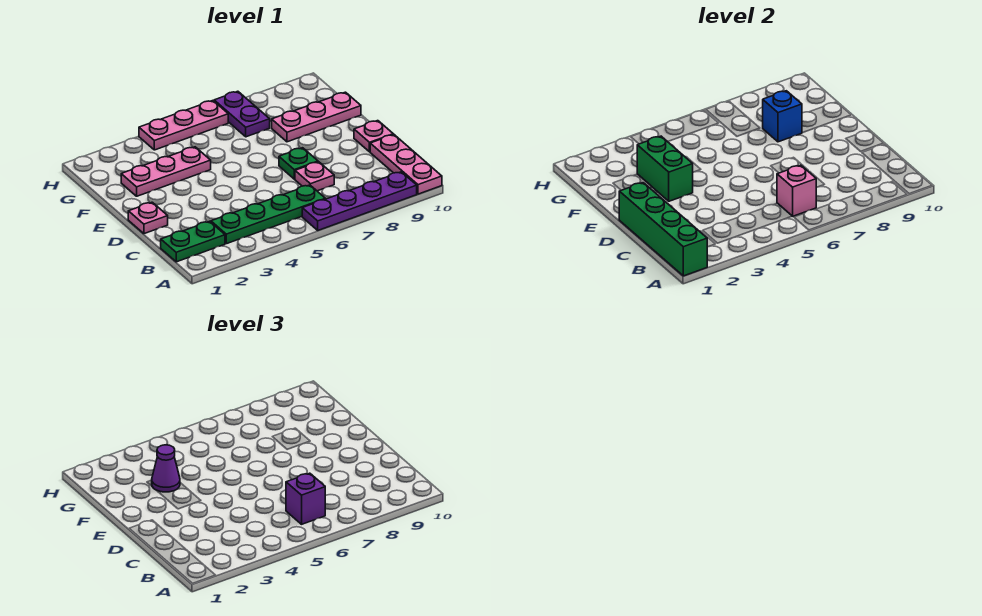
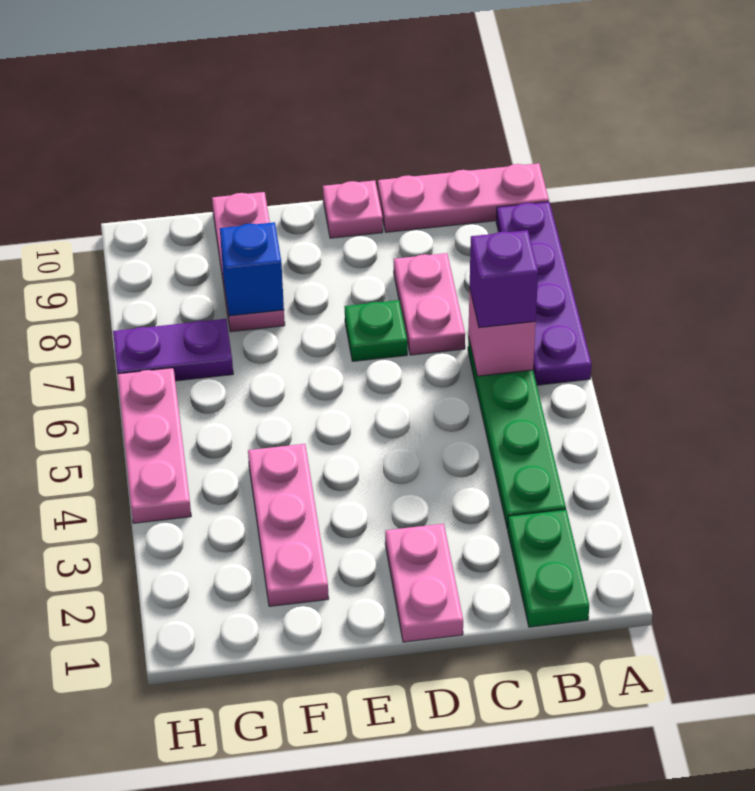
green 1x4 brick [619,183,707,276] -> none
pink 1x1 plate [295,162,334,191] -> pink 1x2 plate [394,253,465,355]
pink 1x1 plate [128,202,168,234] -> pink 1x2 plate [385,524,463,642]
green 1x2 brick [637,136,693,201] -> none
purple 1x1 cone [152,445,180,492] -> none

